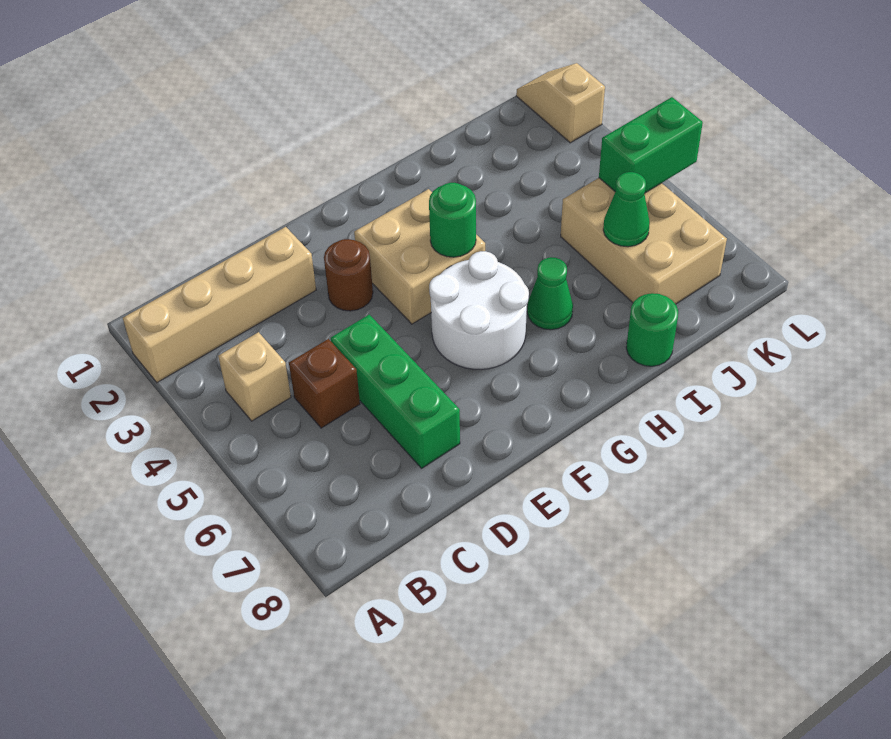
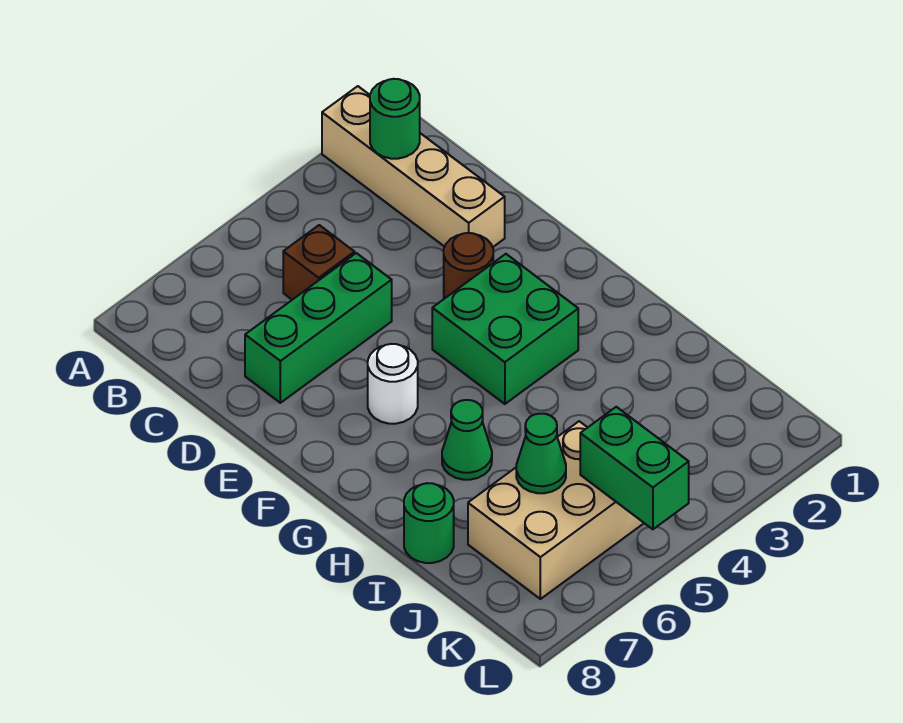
tan 1x1 brick [218,332,291,421] -> none
tan 2x2 brick [354,189,485,324] -> green 2x2 brick [432,254,578,404]
white 2x2 round brick [429,251,529,370] -> white 1x1 round brick [368,344,418,424]
green 1x1 round brick [429,183,476,257] -> green 1x1 round brick moved to [370,79,420,159]
tan 1x2 slope [516,63,605,143] -> none

